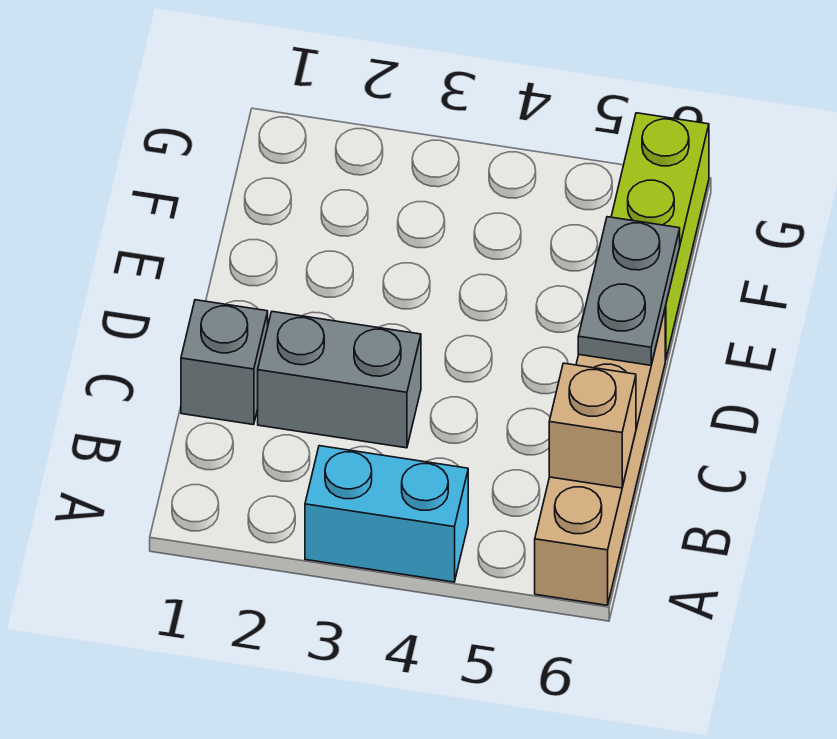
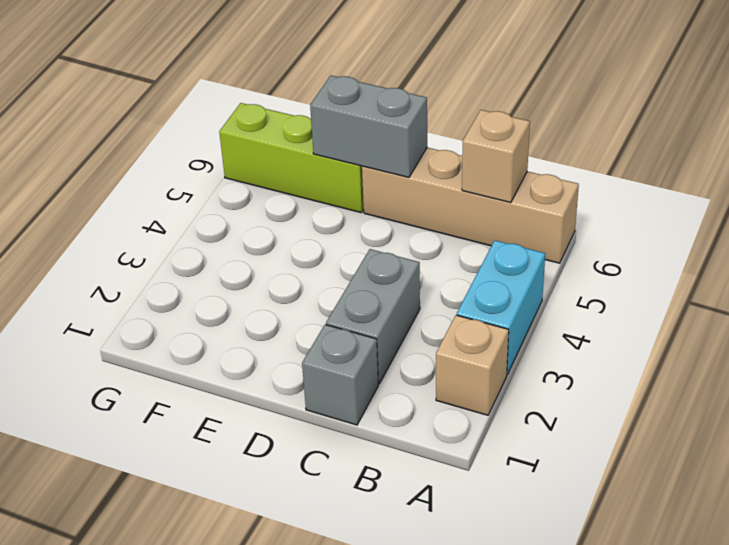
none -> tan 1x1 brick [436,315,509,415]
grey 1x2 plate [578,217,680,365] -> grey 1x2 brick [310,76,427,177]

